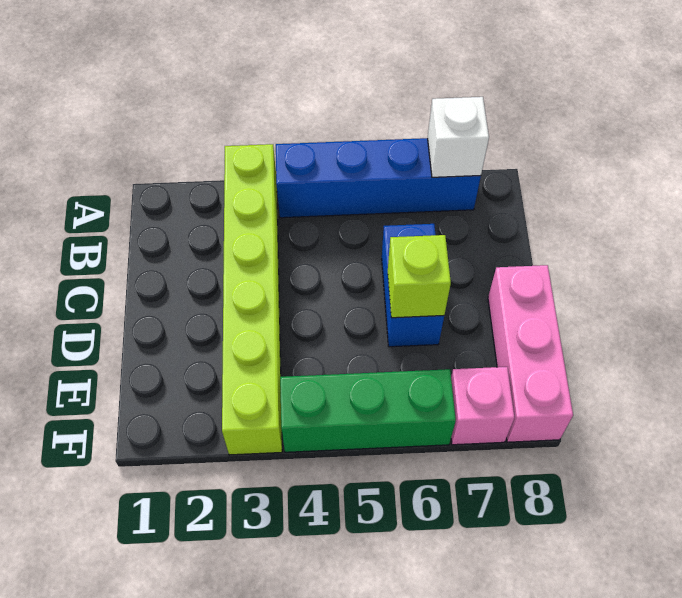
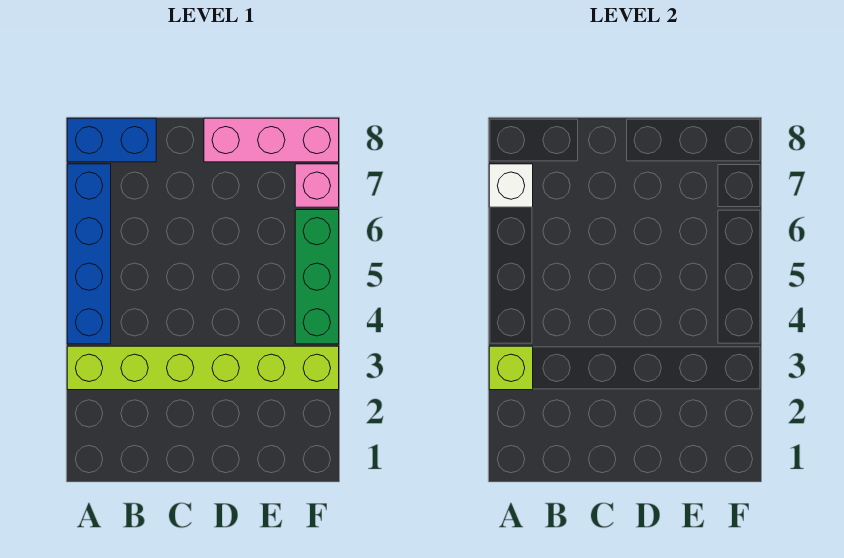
blue 1x2 brick [382,224,444,347] -> blue 1x2 brick moved to [67,118,156,162]
lime 1x1 brick [388,235,451,318] -> lime 1x1 brick moved to [489,346,533,390]

